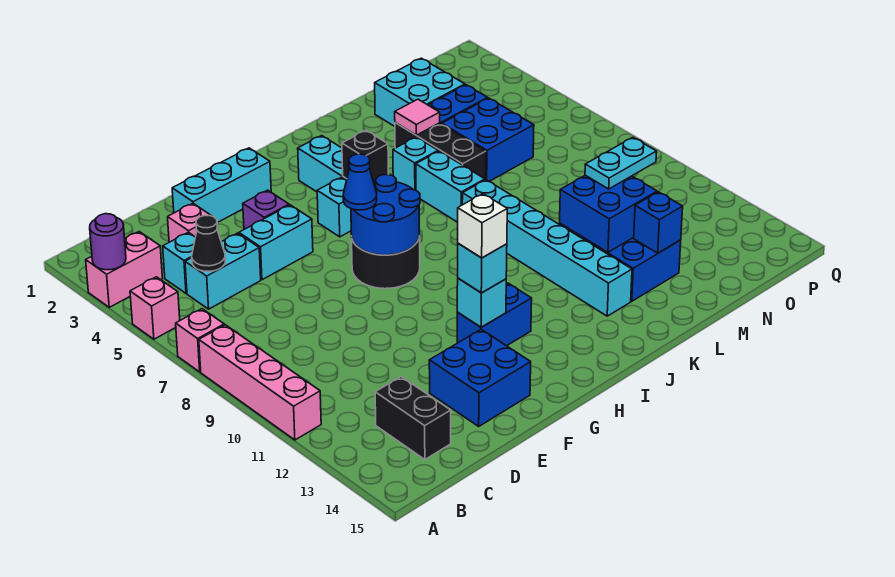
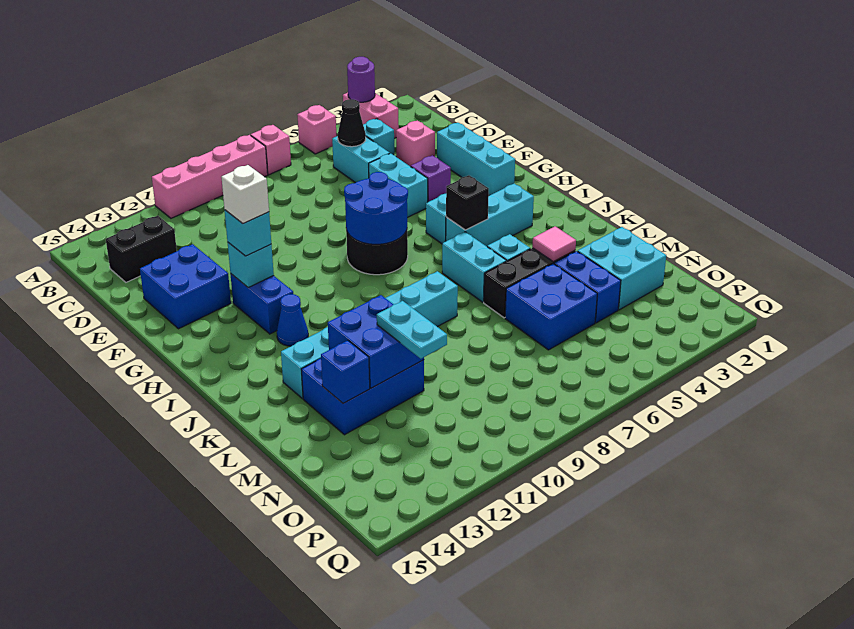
blue 1x1 cone [343,154,377,210] -> blue 1x1 cone moved to [277,294,308,346]
cyan 1x2 brick [416,151,485,222] -> cyan 1x2 brick turned to [442,232,506,302]

